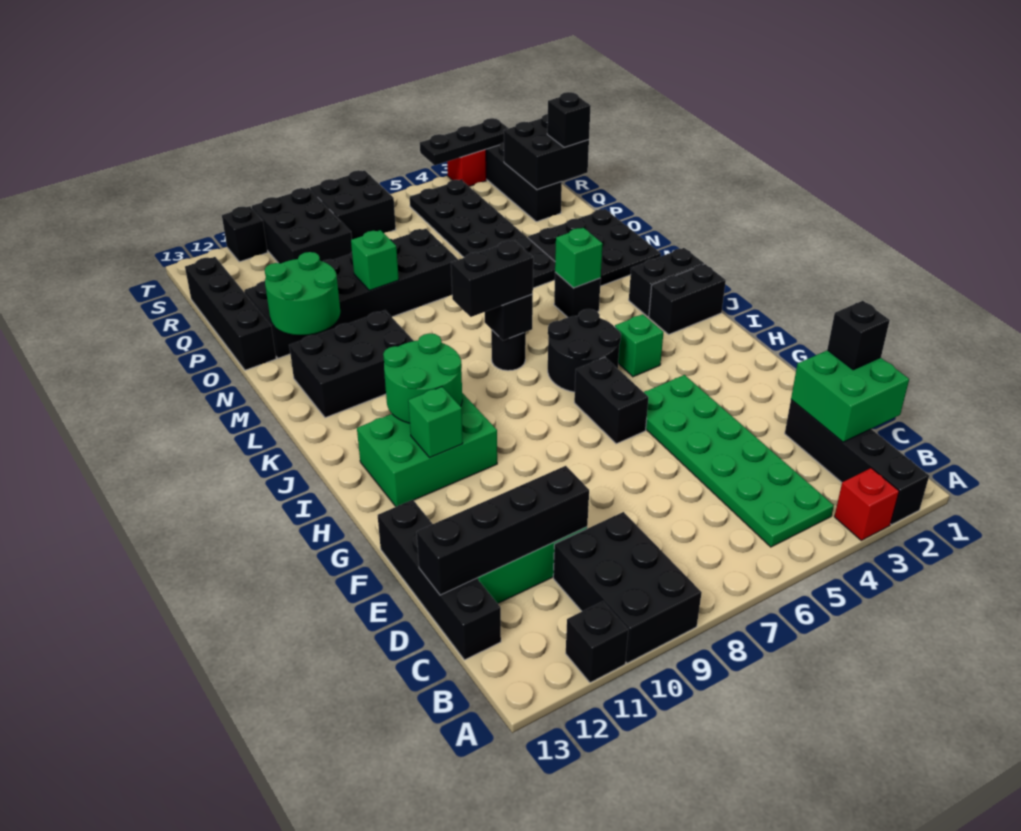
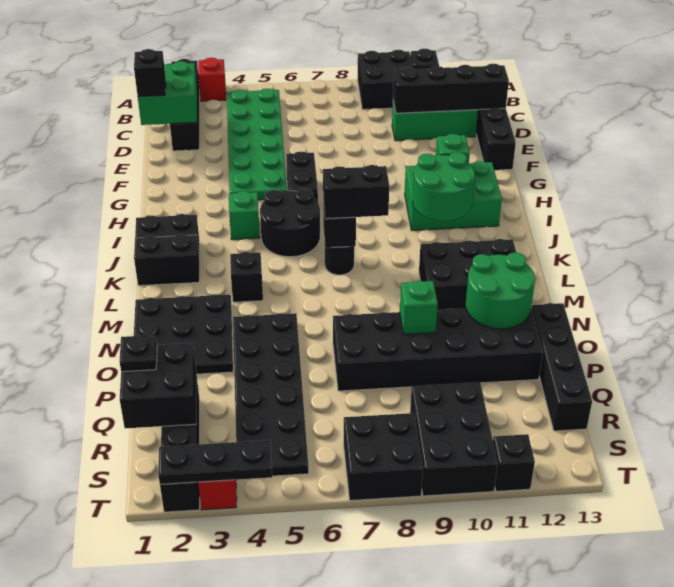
black 2x3 brick [553,512,702,663] -> black 2x2 brick [358,50,413,110]
green 1x1 brick [555,228,603,288] -> none
black 1x1 brick [547,92,591,147] -> black 1x1 plate [120,335,157,372]

